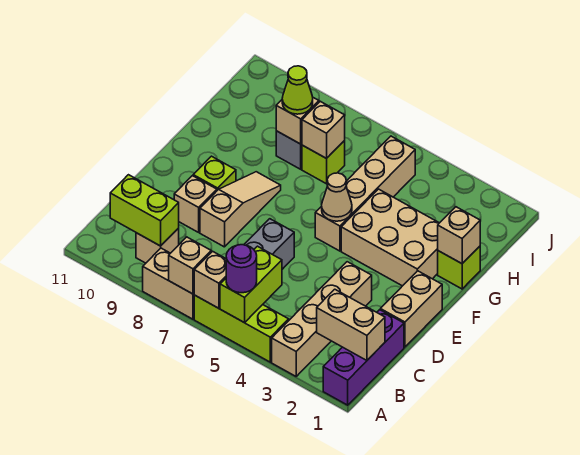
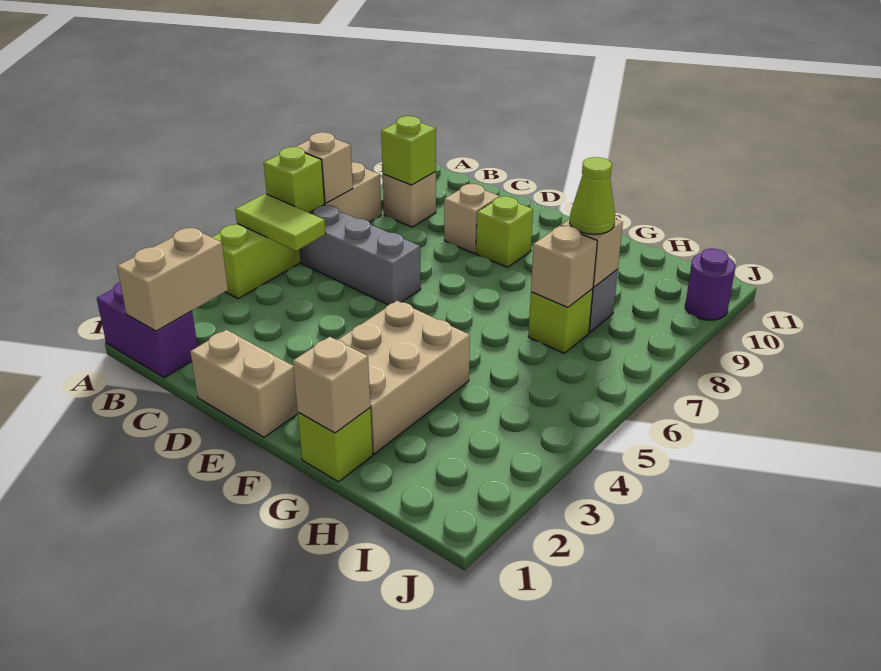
purple 1x3 brick [323,310,404,405] -> purple 1x2 brick [97,282,198,378]
tan 1x4 brick [272,262,372,376] -> none
lime 1x2 brick [220,246,282,323] -> lime 1x2 tile [235,194,326,251]
purple 1x1 round brick [226,245,257,293] -> purple 1x1 round brick moved to [685,249,735,320]
tan 1x1 brick [194,251,226,308] -> lime 1x1 brick [264,147,324,213]
lime 1x2 brick [110,175,179,246] -> lime 1x1 brick [381,116,436,185]
tan 1x3 slope [200,172,281,247] -> none
tan 1x4 brick [315,136,415,251] -> none
tan 1x1 cone [322,173,352,221] -> none

